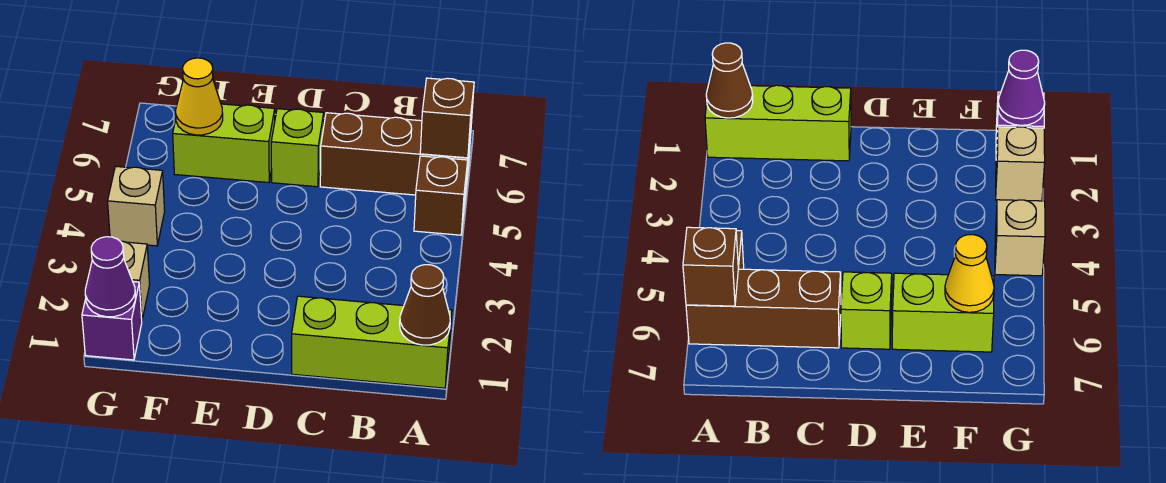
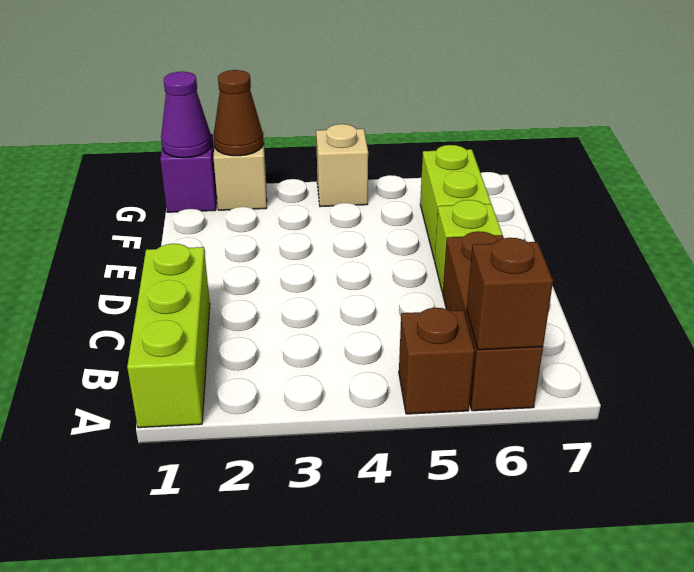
brown 1x1 cone [400,265,450,345] -> brown 1x1 cone moved to [213,70,264,156]
yellow 1x1 cone [176,58,223,135] -> none

